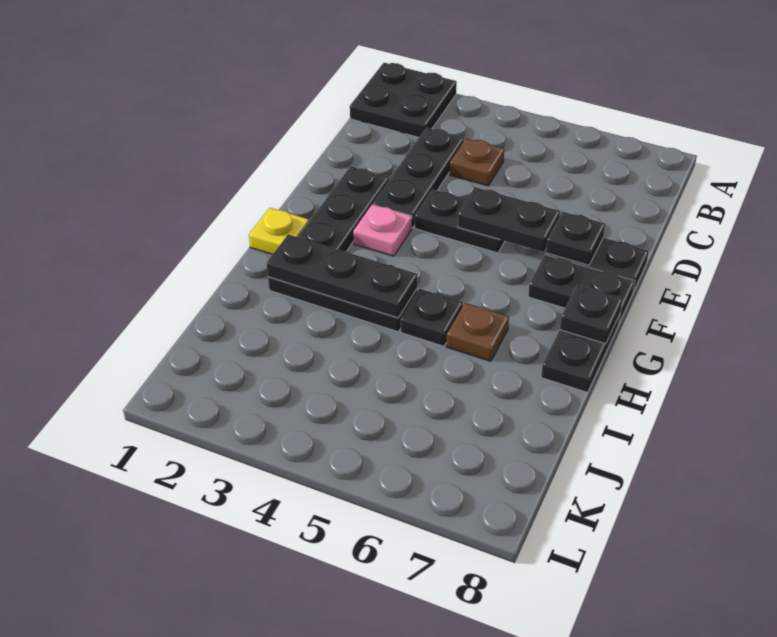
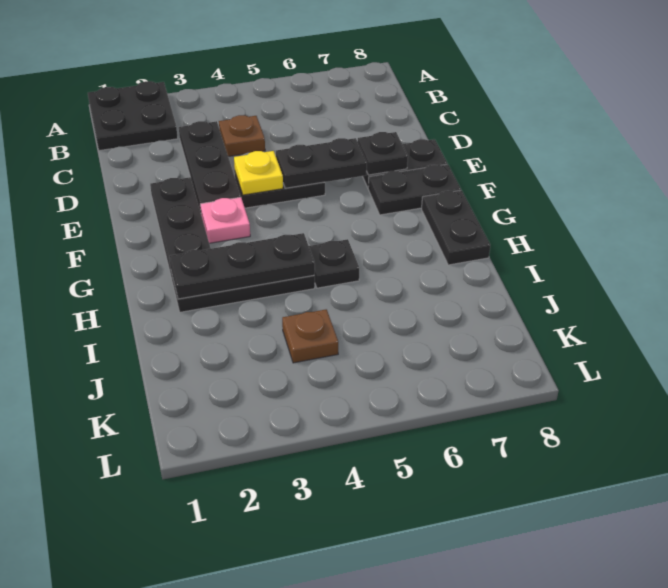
yellow 1x1 plate [249,208,309,255] -> yellow 1x1 plate moved to [234,151,283,195]
black 1x1 plate [560,285,623,344] -> none
brown 1x1 plate [446,303,509,361] -> brown 1x1 plate moved to [282,309,338,363]

